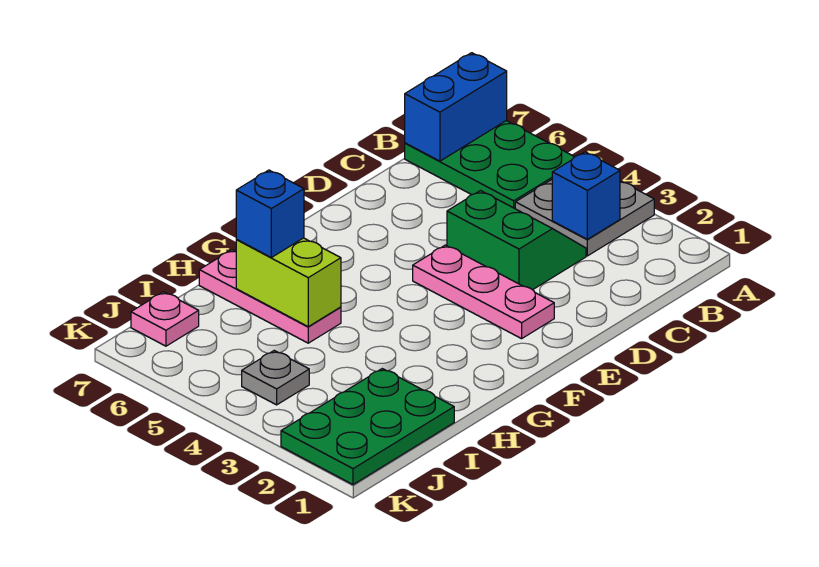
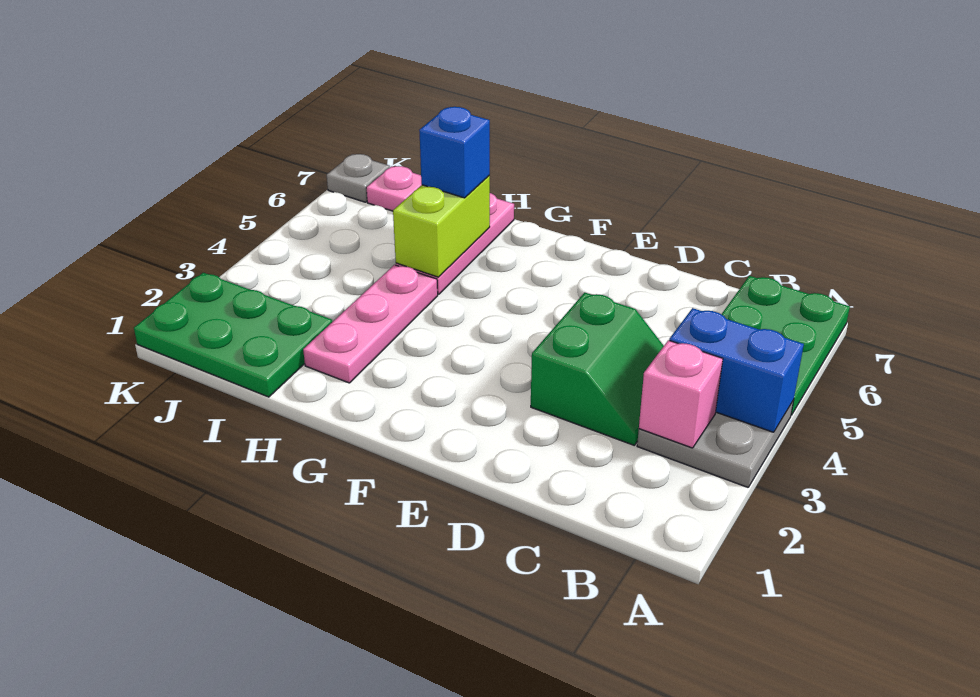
blue 1x2 brick [405,53,507,161] -> blue 1x2 brick moved to [669,308,804,432]
blue 1x1 brick [552,152,620,239] -> pink 1x1 brick [639,340,723,448]
pink 1x3 plate [413,245,554,339] -> pink 1x3 plate moved to [303,265,438,383]
grey 1x1 plate [242,351,309,405] -> grey 1x1 plate moved to [327,154,390,202]

